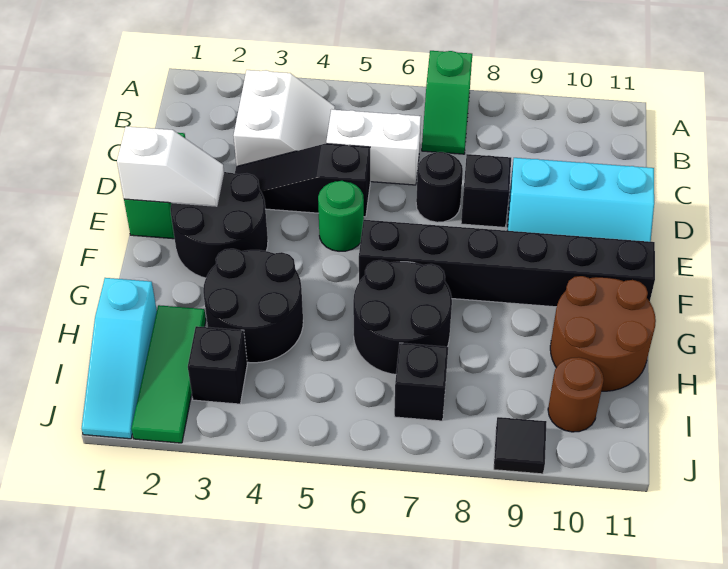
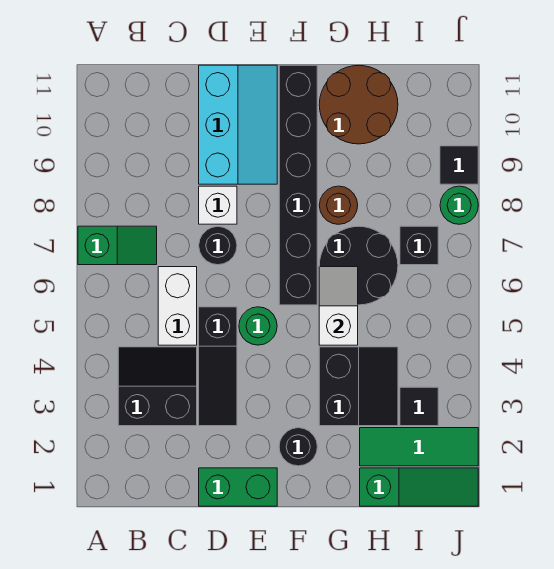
white 2x2 slope [234,70,335,166] -> black 2x2 slope [118,347,197,426]
black 1x1 brick [461,154,511,227] -> white 1x1 brick [199,186,237,224]
white 1x2 slope [117,126,224,206] -> white 1x2 slope moved to [319,267,358,345]
black 2x2 round brick [171,172,268,278] -> black 1x1 round brick [279,428,317,466]
black 2x2 round brick [203,249,303,363] -> black 2x2 slope [319,347,398,426]
cyan 1x3 slope [82,278,157,439] -> green 1x3 slope [360,468,478,506]
black 1x1 brick [188,326,247,404] -> black 1x1 tile [400,387,438,426]
brown 1x1 round brick [548,357,604,432] -> brown 1x1 round brick moved to [319,186,358,224]
none -> green 1x1 round brick [440,186,478,224]

